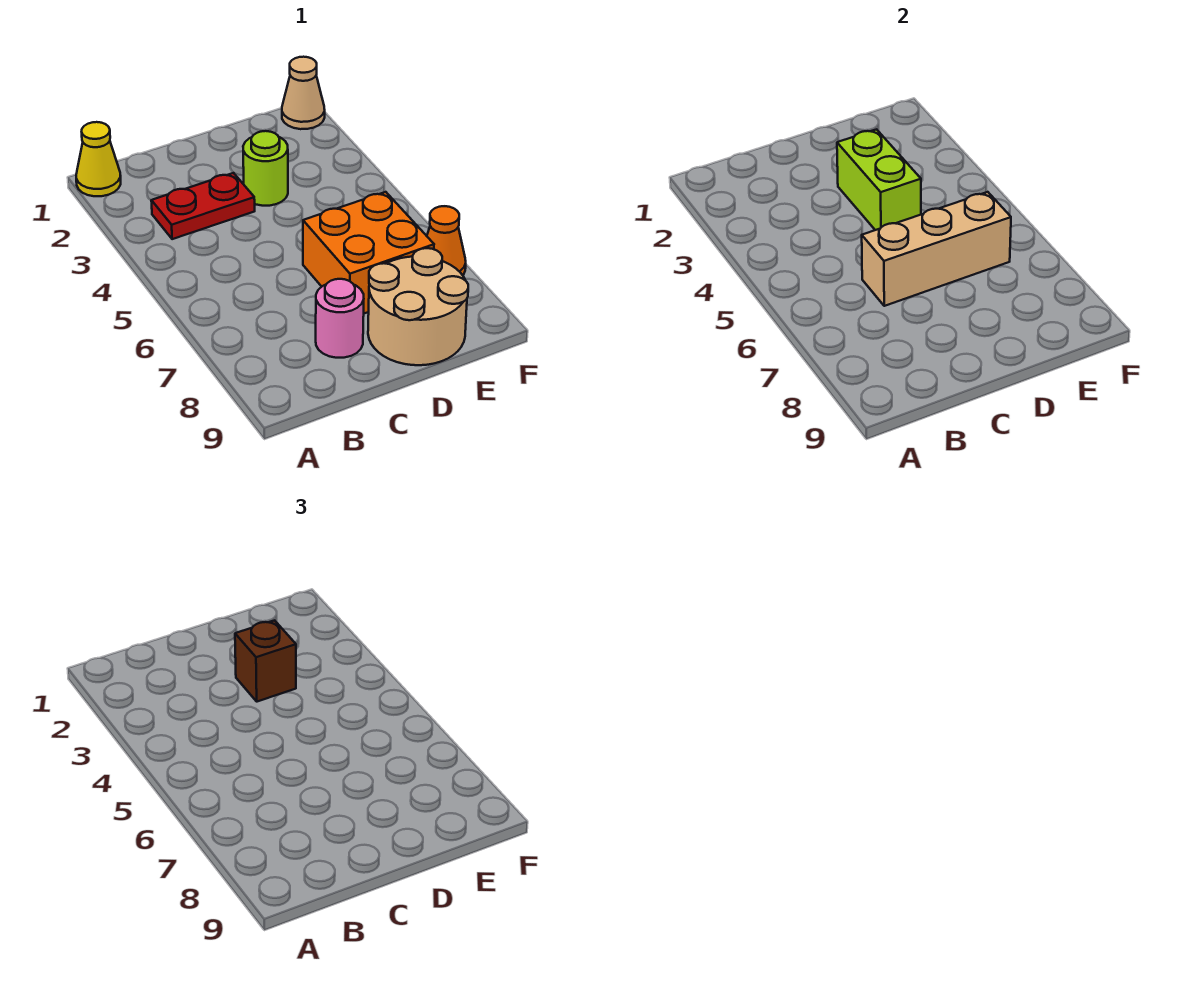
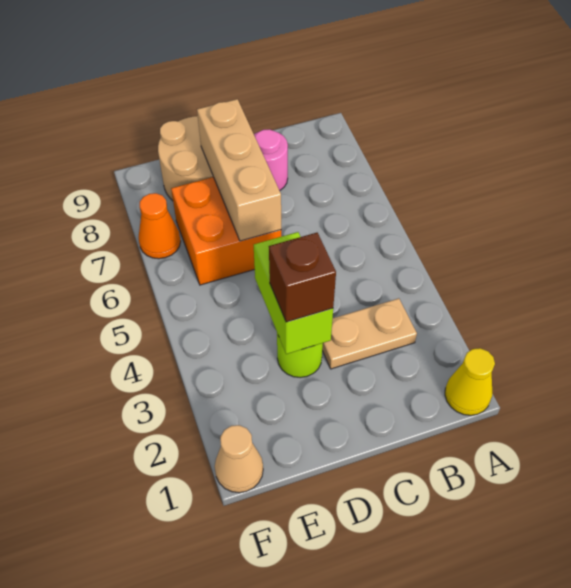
red 1x2 plate [151,173,255,239] -> tan 1x2 plate [322,298,417,369]
tan 1x3 brick [862,192,1011,306] -> tan 1x3 brick turned to [197,99,281,241]

